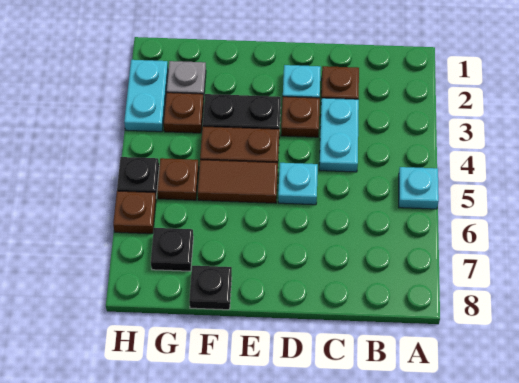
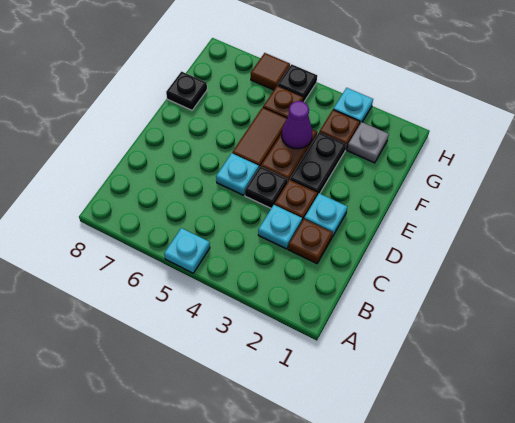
cyan 1x2 plate [319,98,359,172] -> cyan 1x1 plate [258,205,302,249]
none -> purple 1x1 cone [282,101,312,149]
black 1x1 plate [151,228,193,271] -> black 1x1 plate moved to [245,166,288,208]
cyan 1x2 plate [124,60,168,132] -> cyan 1x1 plate [333,88,373,125]
brown 1x1 plate [113,191,156,234] -> brown 1x1 tile [251,53,290,90]

